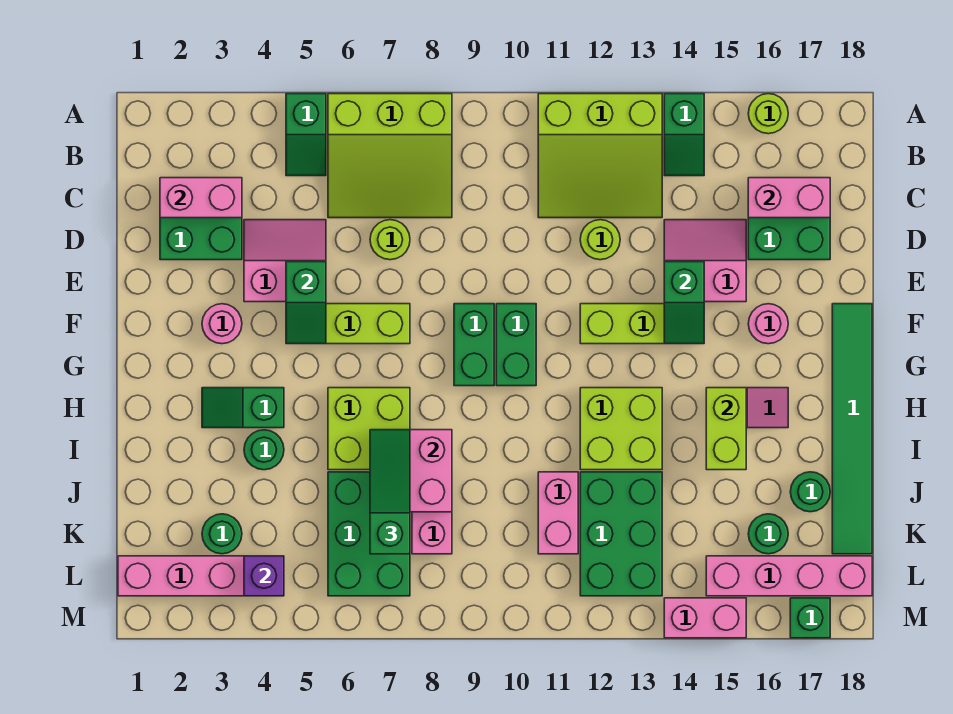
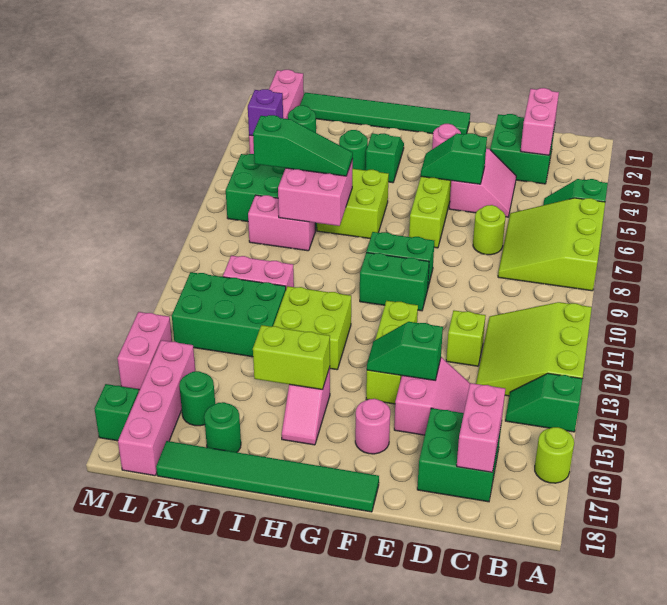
lime 1x1 round brick [580,220,620,260] -> lime 1x1 brick [446,311,486,366]
none -> green 1x6 tile [300,93,470,134]

